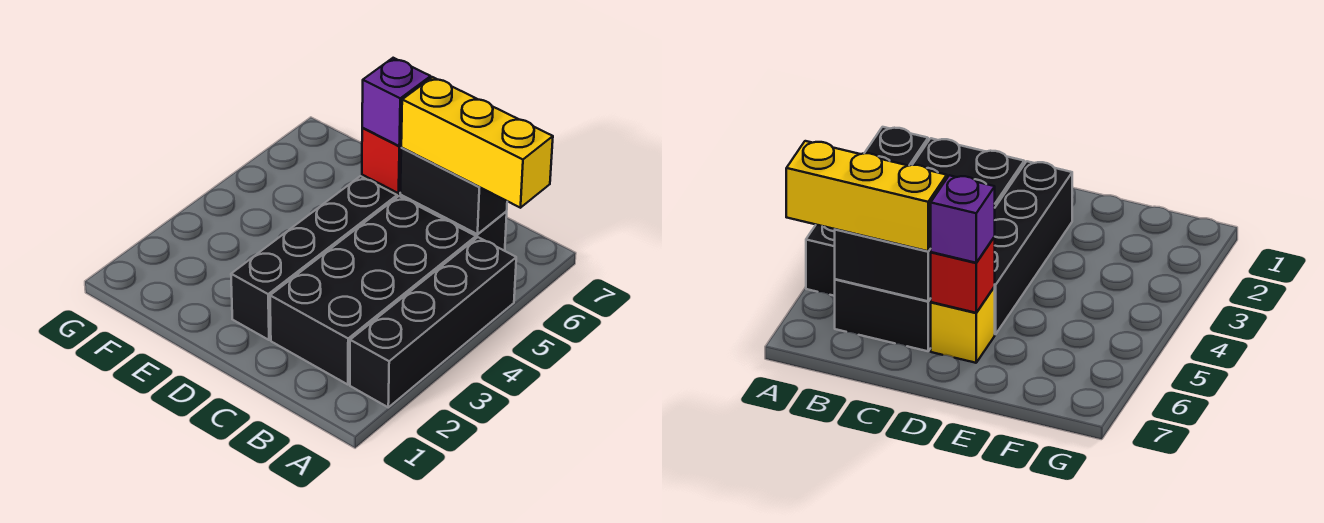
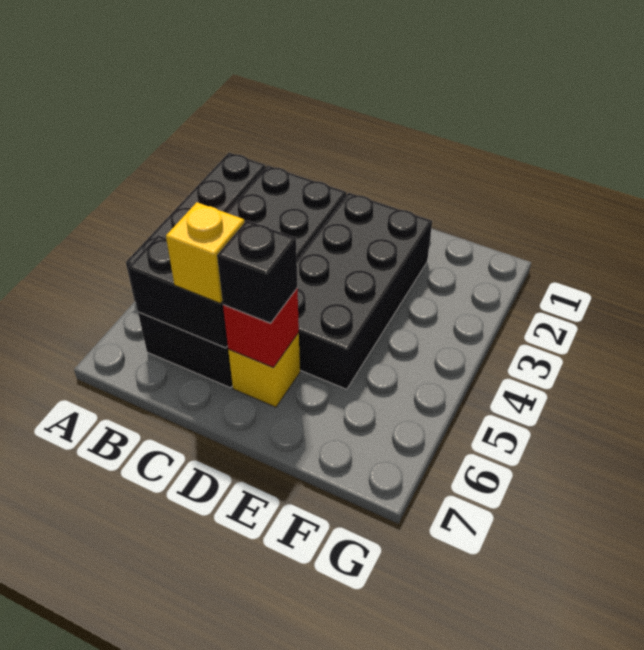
yellow 1x3 brick [401,77,553,208] -> yellow 1x1 brick [166,202,244,303]
black 1x4 brick [231,176,397,340] -> black 2x4 brick [297,193,432,389]
purple 1x1 brick [362,58,431,146] -> black 1x1 brick [217,220,297,323]

